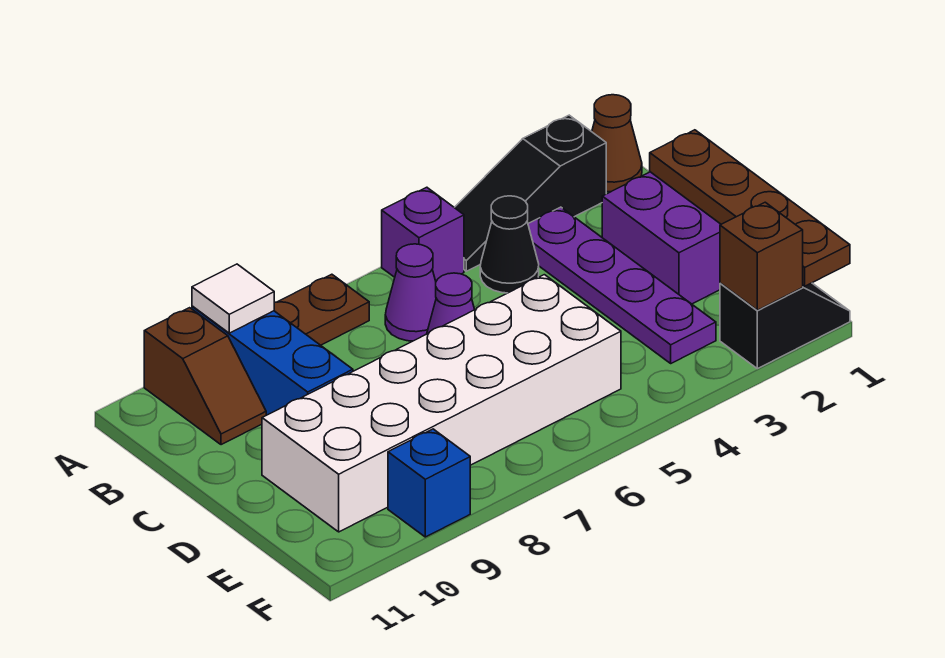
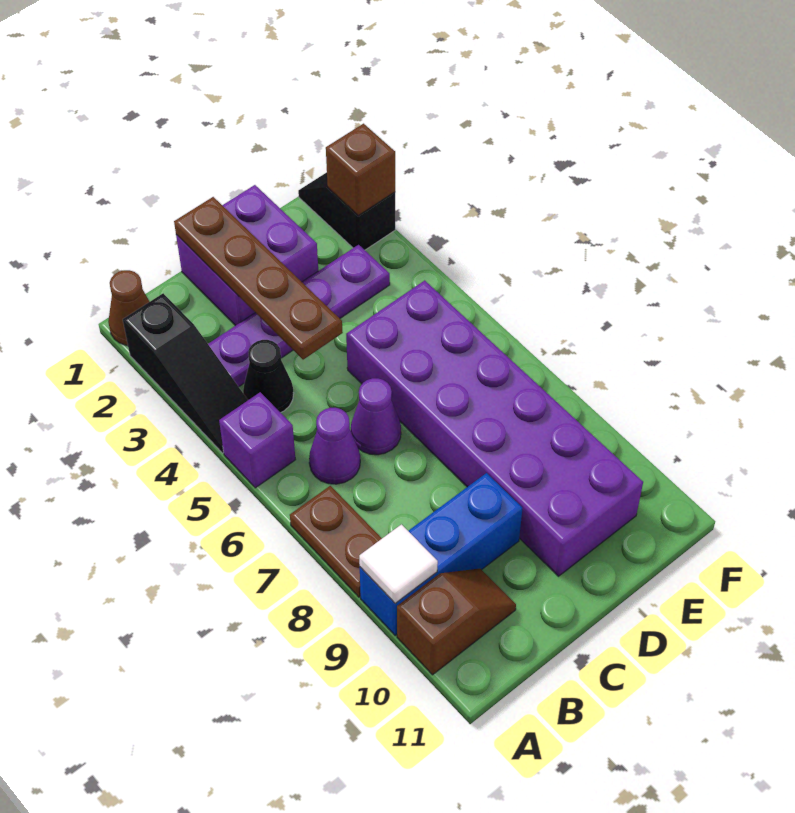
brown 1x4 plate [650,130,850,286] -> brown 1x4 plate turned to [174,197,343,360]
white 2x6 brick [262,275,621,532] -> purple 2x6 brick [346,280,643,576]
blue 1x1 brick [388,429,470,537] -> none

